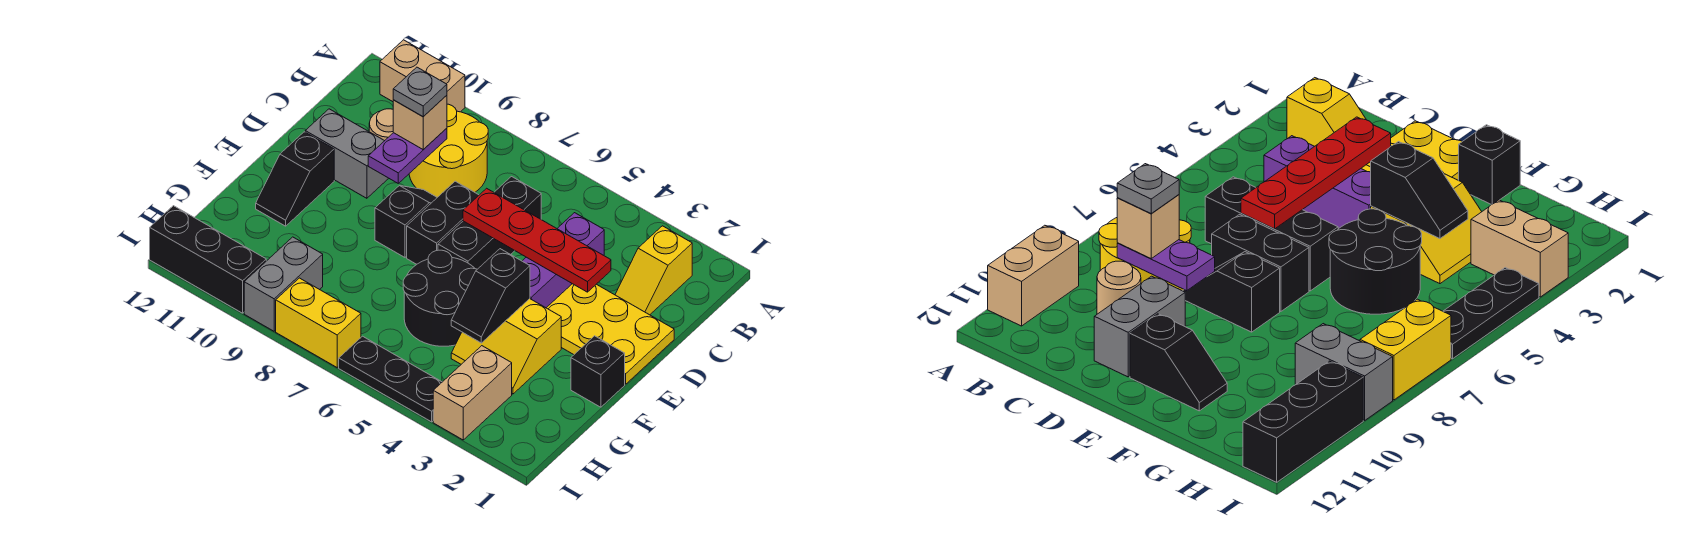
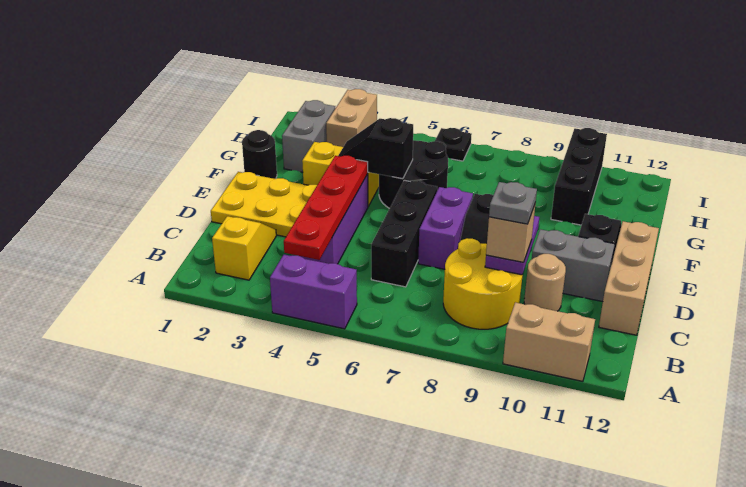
none -> purple 1x2 brick [270,254,357,329]
none -> tan 1x3 brick [599,221,659,335]
red 1x4 plate [463,188,611,292] -> red 1x4 plate turned to [284,156,368,260]
black 1x2 brick [407,181,479,264] -> purple 1x2 brick [418,187,473,269]
black 1x1 brick [571,336,625,407] -> black 1x1 round brick [242,130,277,179]
black 1x2 slope [451,249,530,343] -> black 1x2 slope turned to [338,118,413,179]
grey 1x2 brick [244,237,323,331] -> grey 1x2 brick moved to [282,100,335,172]
black 1x3 plate [339,336,442,422] -> black 1x1 plate [435,128,472,161]
yellow 1x2 brick [276,278,361,367] -> none
black 1x3 brick [150,206,266,313] -> black 1x3 brick turned to [551,128,607,225]

